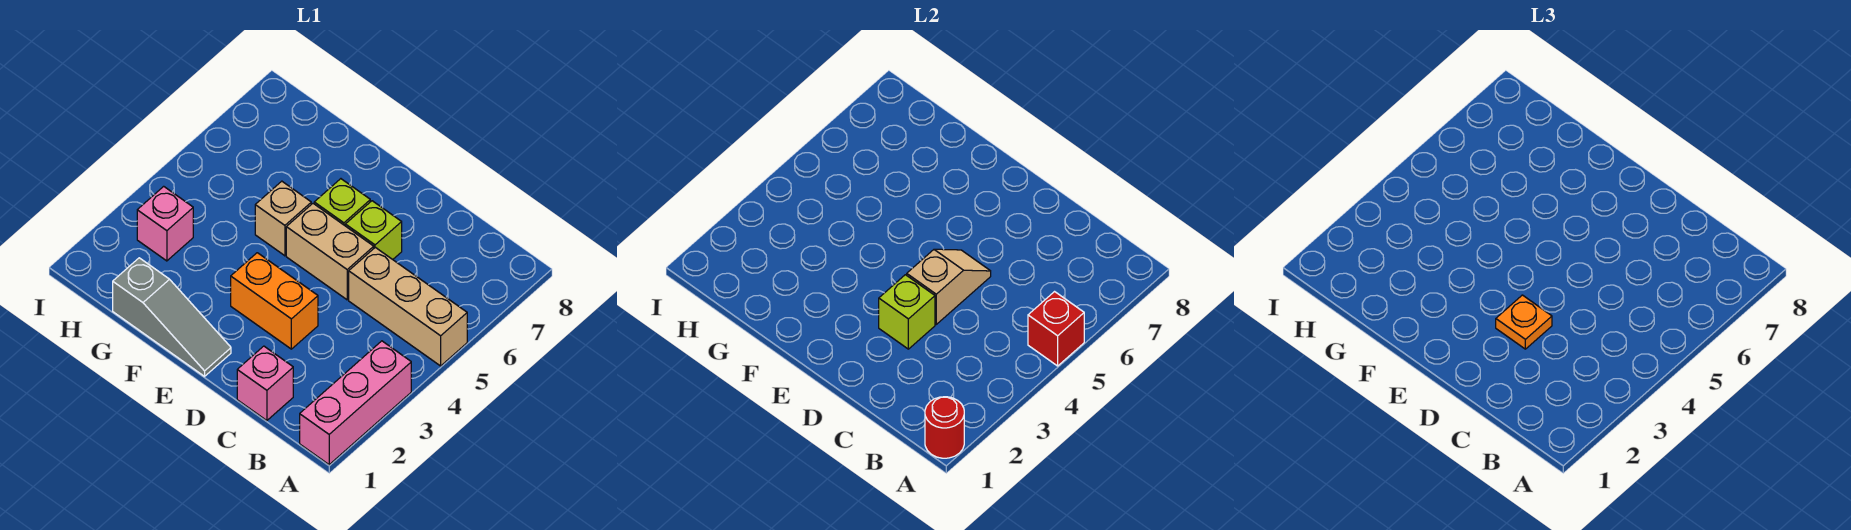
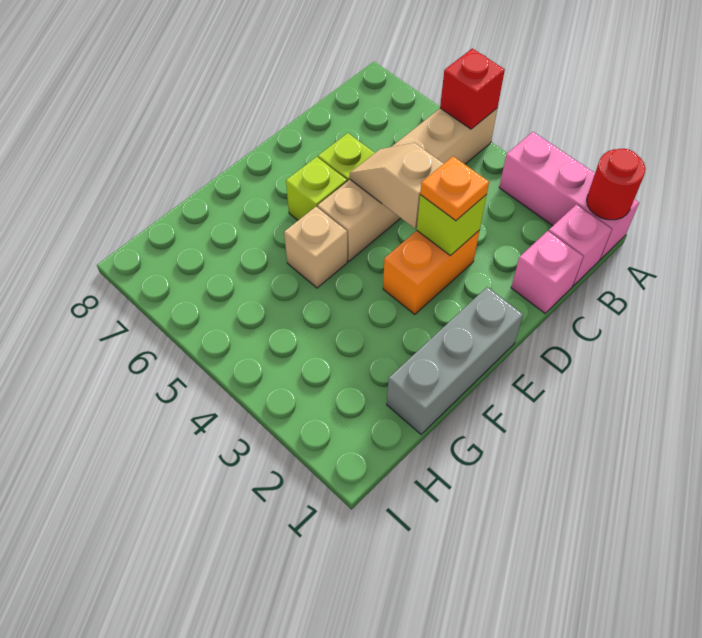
grey 1x3 slope [113,258,231,376] -> grey 1x3 brick [387,287,523,434]
pink 1x1 brick [137,186,193,261] -> pink 1x1 brick moved to [549,205,612,286]

